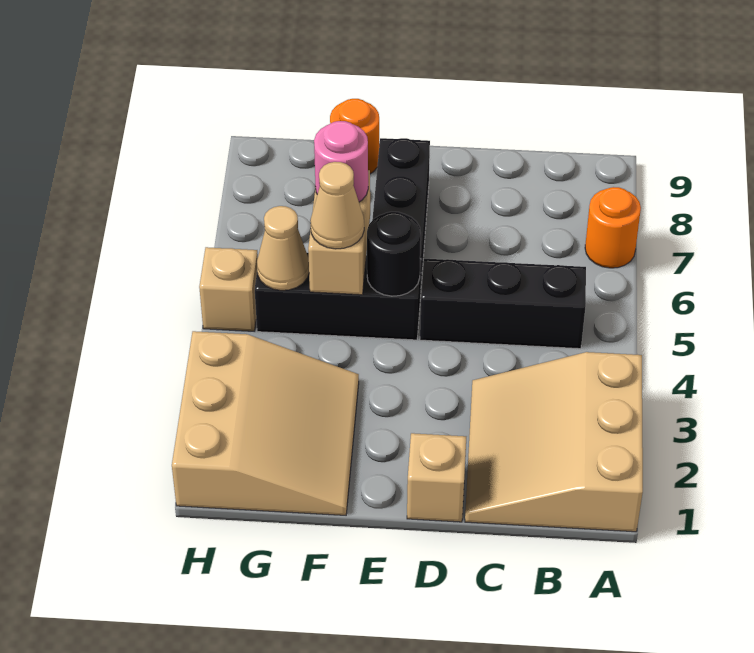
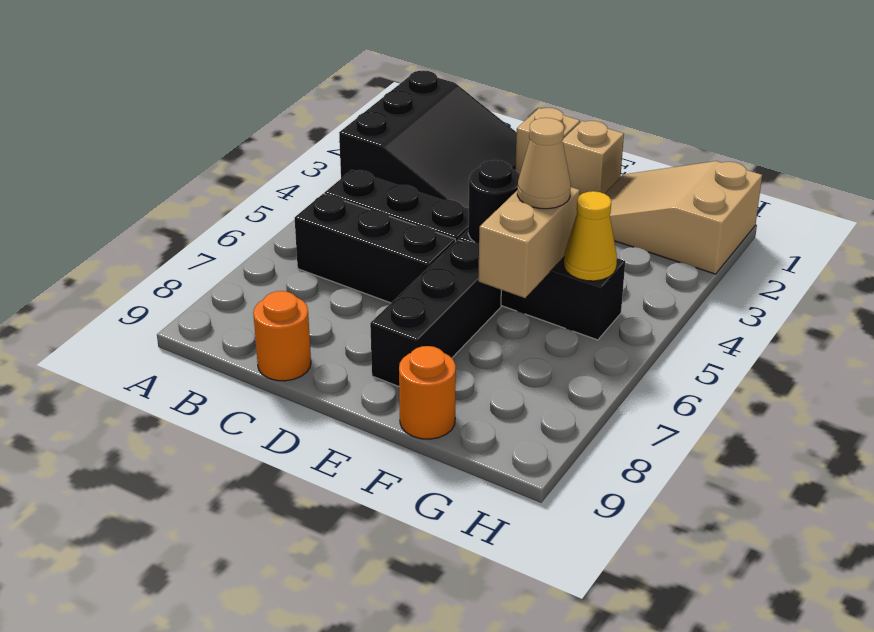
tan 3x3 slope [465,352,643,532] -> black 3x3 slope [339,70,517,209]
orange 1x1 round brick [585,187,641,268] -> orange 1x1 round brick moved to [253,291,311,381]
none -> black 1x3 brick [295,194,455,303]
tan 3x3 slope [172,331,359,515] -> tan 2x3 slope [605,161,762,274]
pink 1x1 round brick [314,121,368,202] -> none
tan 1x1 cone [257,206,309,290] -> yellow 1x1 cone [564,191,617,281]
tan 1x1 brick [199,247,258,331] -> tan 1x1 brick moved to [563,121,624,195]

